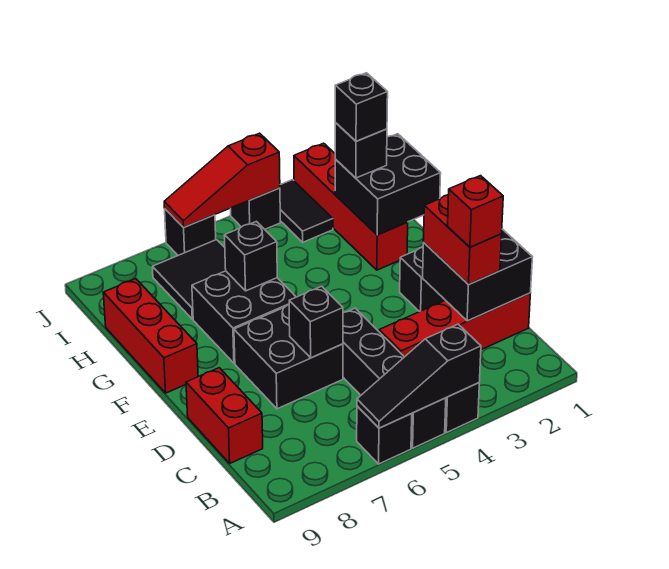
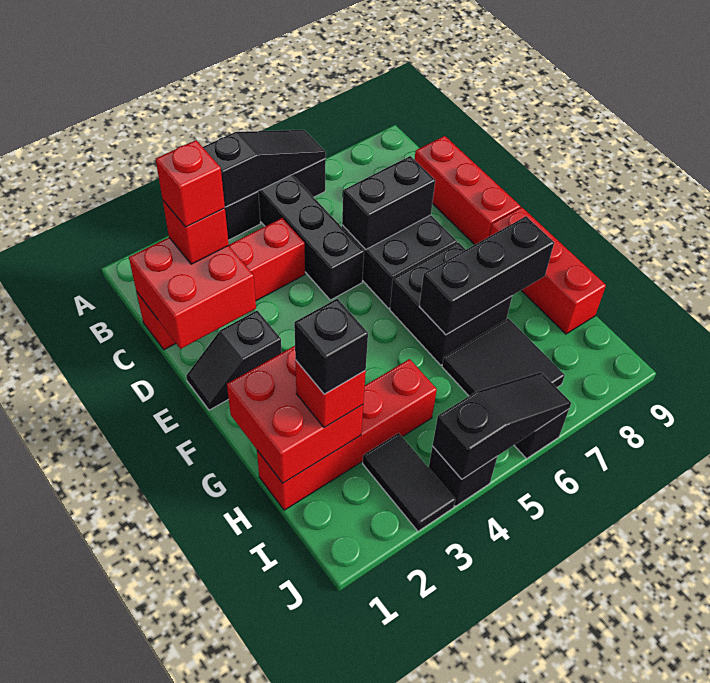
black 2x2 brick [423,229,532,321] -> red 2x2 brick [129,238,256,349]
red 1x2 brick [423,195,502,285] -> red 1x1 brick [163,201,229,264]
red 1x2 brick [186,368,263,463] -> red 1x3 brick [415,136,520,245]
black 1x1 brick [289,286,343,358] -> black 1x2 brick [342,156,435,250]
black 2x2 brick [335,134,441,235] -> red 2x2 brick [227,346,363,483]
red 1x4 brick [294,143,408,270] -> red 1x4 brick turned to [257,359,437,510]
black 1x1 brick [224,221,277,291] -> black 1x3 brick [419,216,554,335]
black 1x1 brick [335,123,387,178] -> red 1x1 brick [295,360,366,428]
red 1x3 slope [164,133,280,227] -> black 1x3 slope [433,372,571,479]

